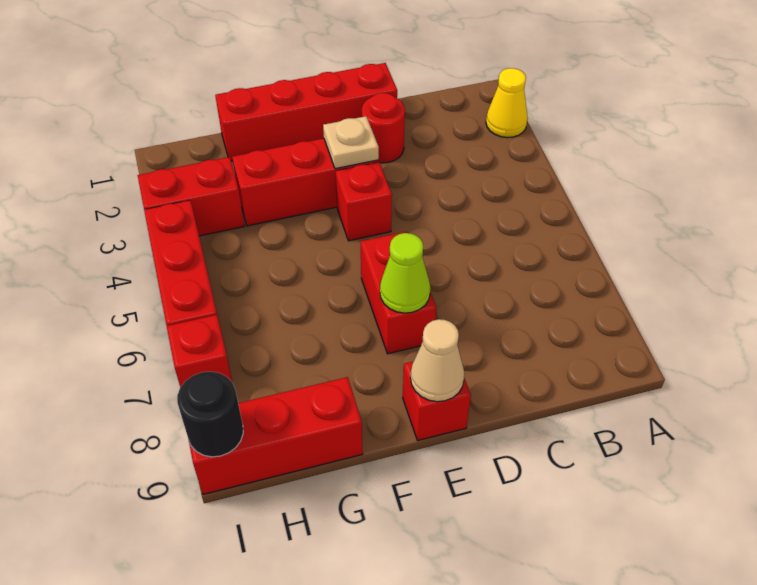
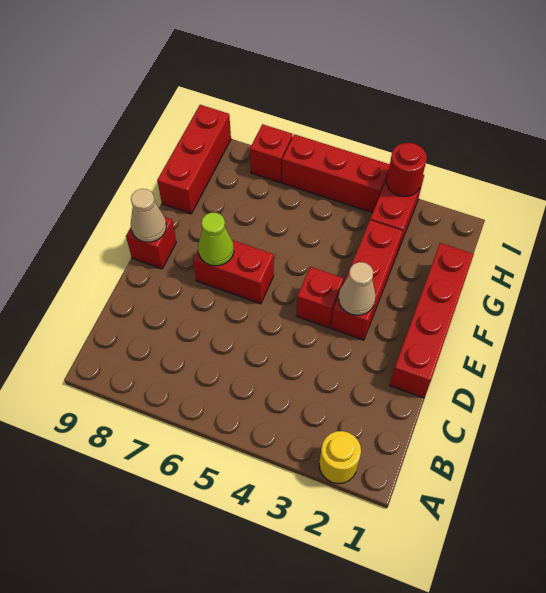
yellow 1x1 cone [486,68,528,138] -> yellow 1x1 round brick [319,431,361,484]
red 1x1 round brick [362,93,405,163] -> red 1x1 round brick moved to [386,143,427,197]
tan 1x1 plate [323,116,379,169] -> tan 1x1 cone [339,262,376,315]
black 1x1 round brick [177,372,243,457] -> none

